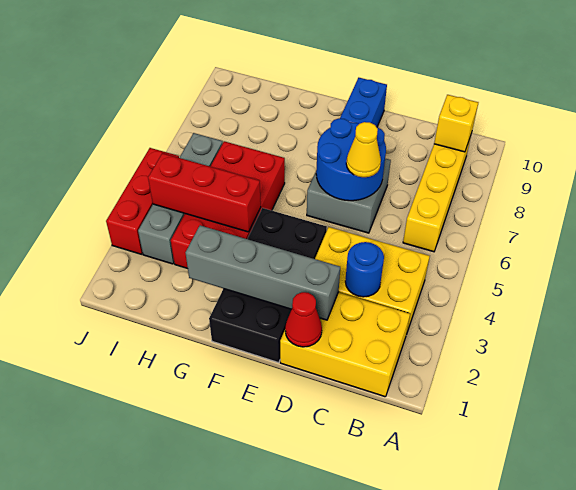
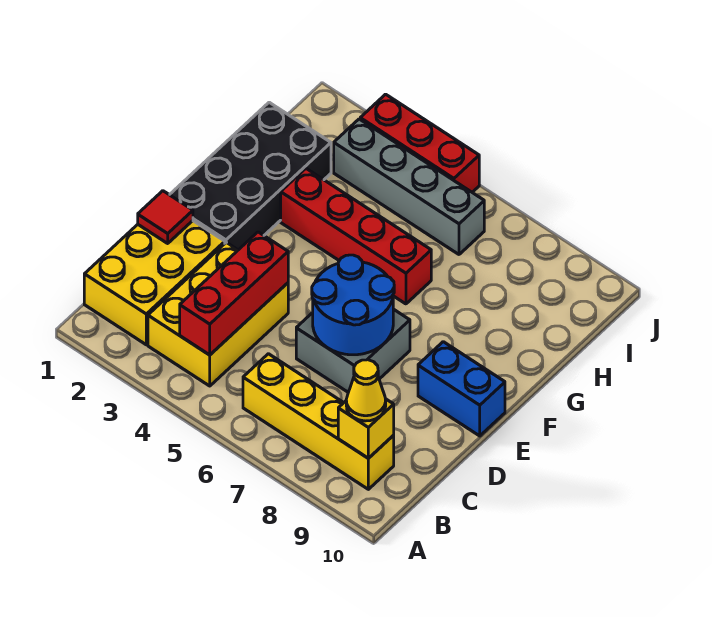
blue 1x1 round brick [345,242,384,297] -> none
red 1x1 cone [285,292,322,347] -> red 1x1 tile [138,191,193,243]
grey 1x4 brick [186,225,340,320] -> none
yellow 1x1 cone [346,122,381,177] -> yellow 1x1 cone moved to [346,360,386,421]
black 2x4 brick [209,208,327,363] -> black 2x4 brick turned to [170,102,331,250]
red 2x4 brick [171,141,285,268] -> red 1x4 brick [281,169,431,304]
red 1x3 brick [148,153,261,232] -> red 1x3 brick moved to [180,232,288,355]

